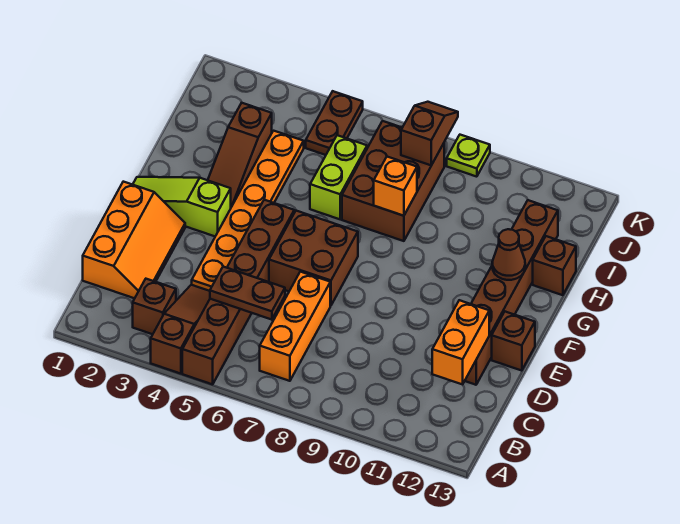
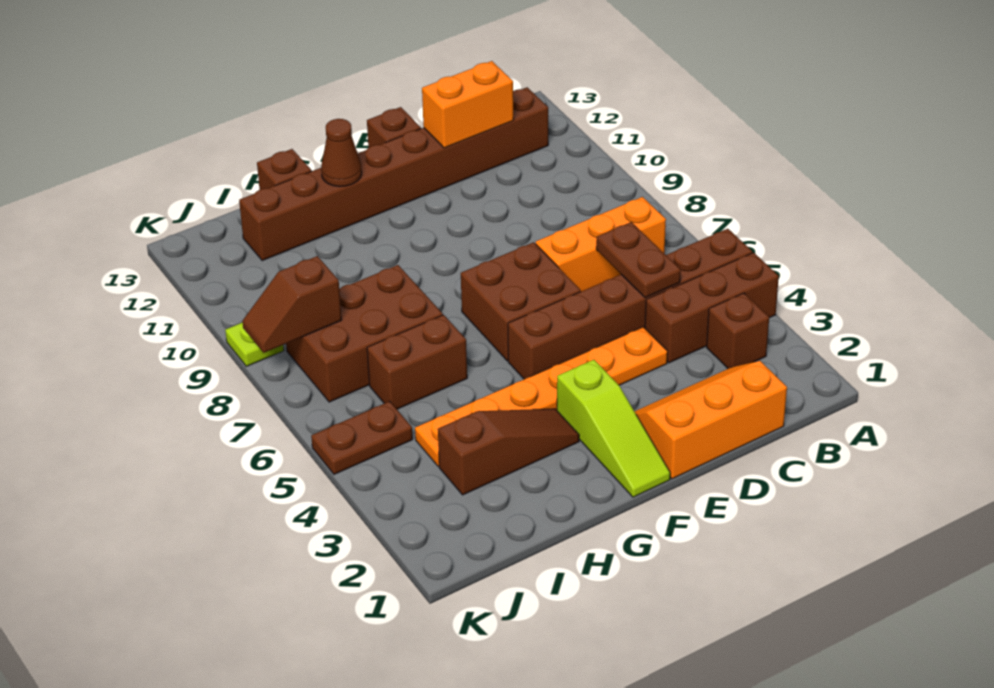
brown 1x3 slope [151,285,210,374] -> brown 1x3 brick [645,253,779,363]
brown 1x6 brick [465,200,558,385] -> brown 1x8 brick [239,87,548,261]
lime 1x2 brick [310,135,367,219] -> brown 1x2 brick [367,315,467,409]
orange 1x1 brick [374,157,417,216] -> none

